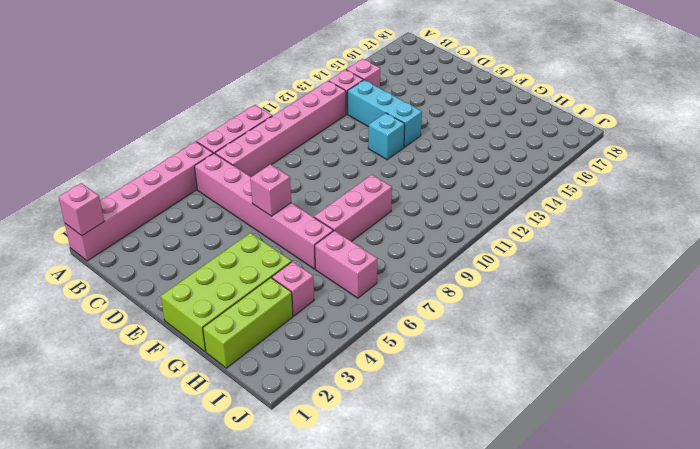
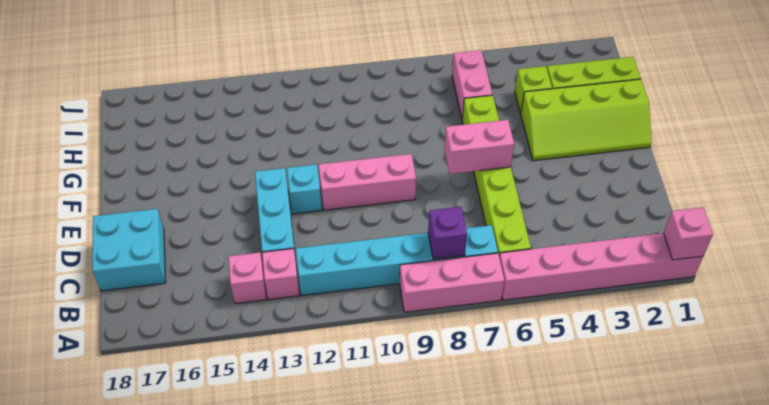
pink 1x6 brick [195,153,333,269] -> lime 1x6 brick [462,95,531,255]
pink 1x6 brick [215,81,346,177] -> cyan 1x6 brick [296,225,498,296]
none -> purple 1x1 brick [428,207,467,259]
none -> cyan 2x2 brick [92,209,166,291]
pink 1x1 brick [250,164,291,216] -> pink 1x2 brick [444,120,514,174]
lime 2x4 brick [161,233,292,352] -> lime 2x4 slope [521,79,651,161]
pink 1x3 brick [314,175,392,241] -> pink 1x3 brick moved to [319,154,416,210]
pink 1x1 brick [272,262,314,316] -> lime 1x1 brick [515,66,552,113]

